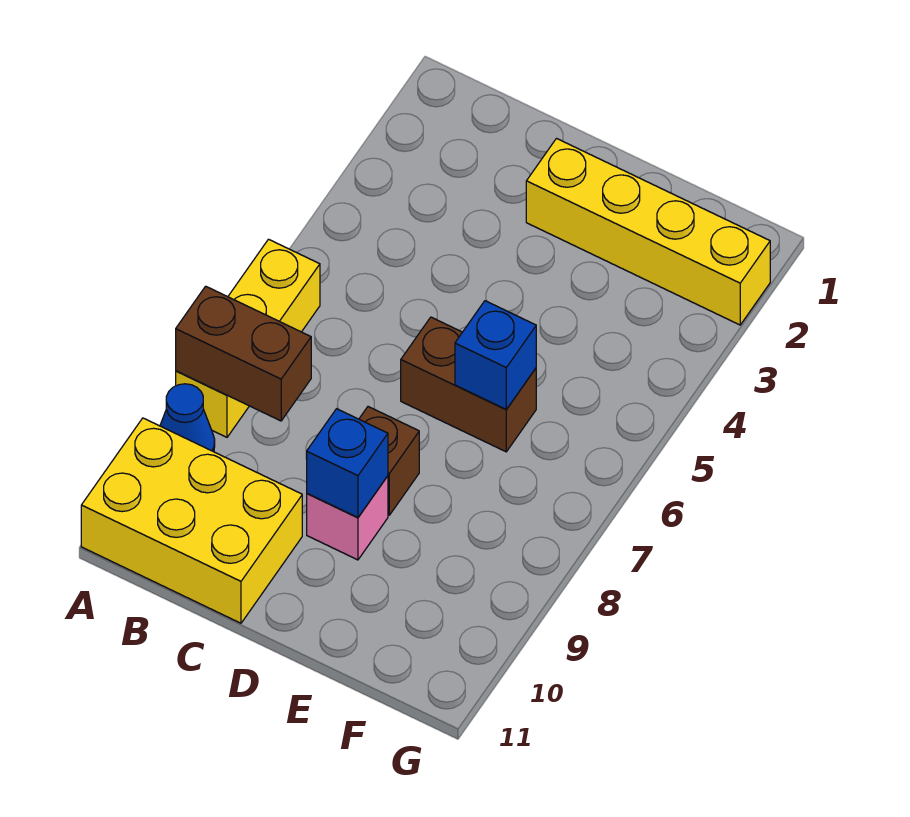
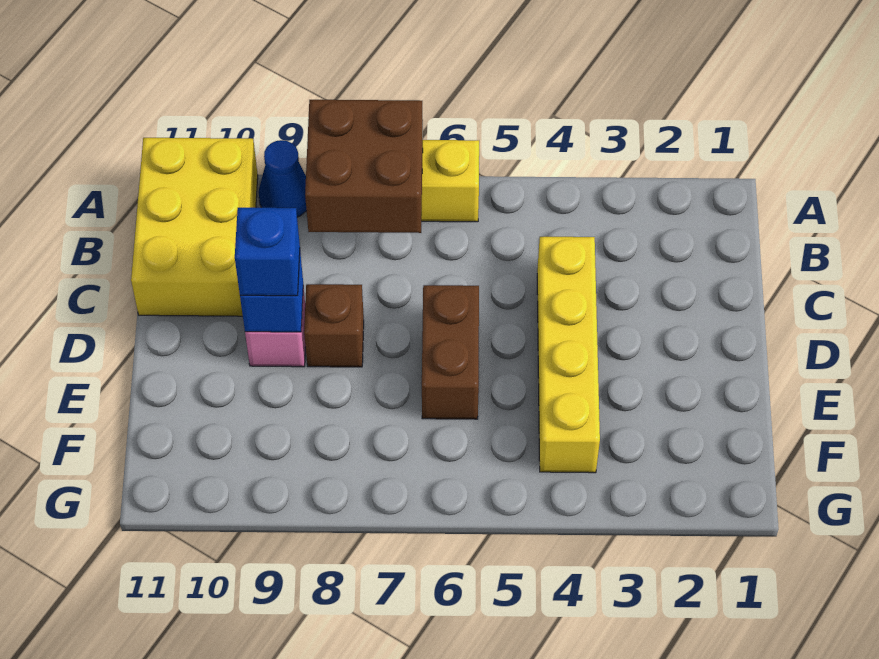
brown 1x2 brick [176,286,311,421] -> brown 2x2 brick [305,100,423,233]
yellow 1x4 brick [526,139,770,325] -> yellow 1x4 brick moved to [537,237,600,473]
blue 1x1 brick [455,301,536,409] -> blue 1x1 brick moved to [235,208,300,296]

